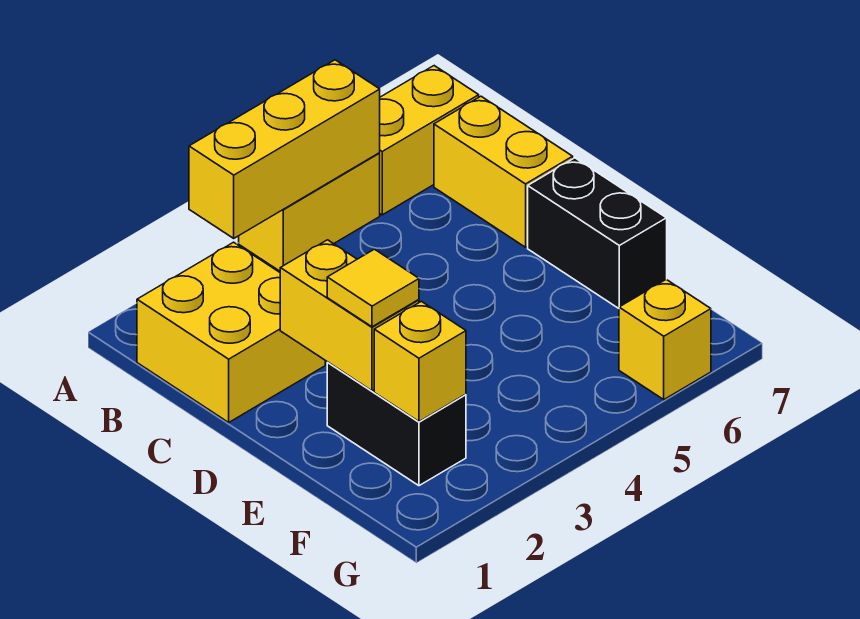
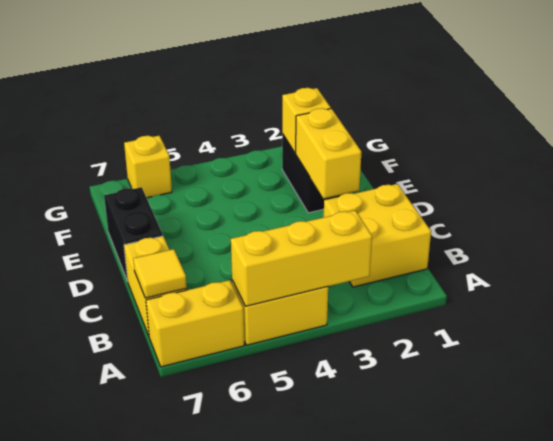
yellow 1x1 tile [327,249,419,327] -> yellow 1x1 tile moved to [133,249,187,298]

